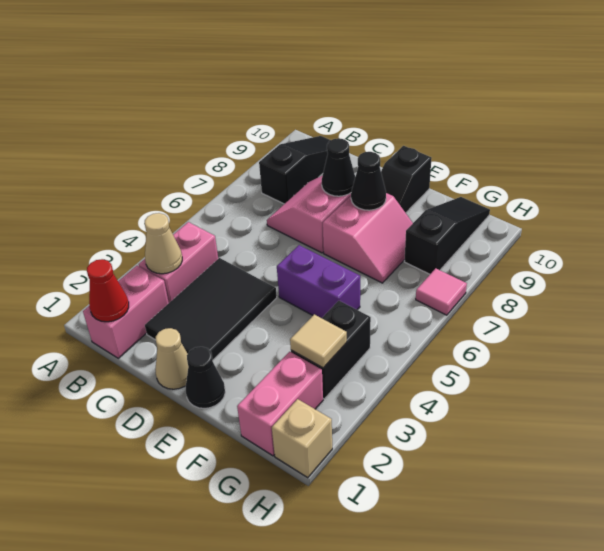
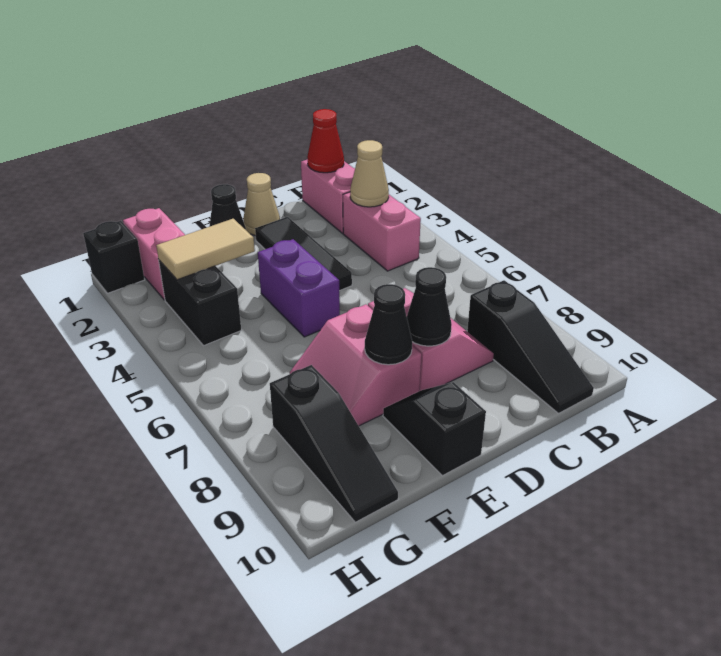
black 2x3 tile [145,258,277,360] -> black 1x3 tile [255,217,352,291]
purple 1x2 brick [277,245,360,318] -> purple 1x2 brick turned to [258,239,340,337]
tan 1x1 tile [290,314,347,368] -> tan 1x2 tile [156,219,255,280]
tan 1x1 brick [272,399,332,478] -> black 1x1 brick [83,221,145,293]
pink 1x1 tile [416,268,467,315] -> none

